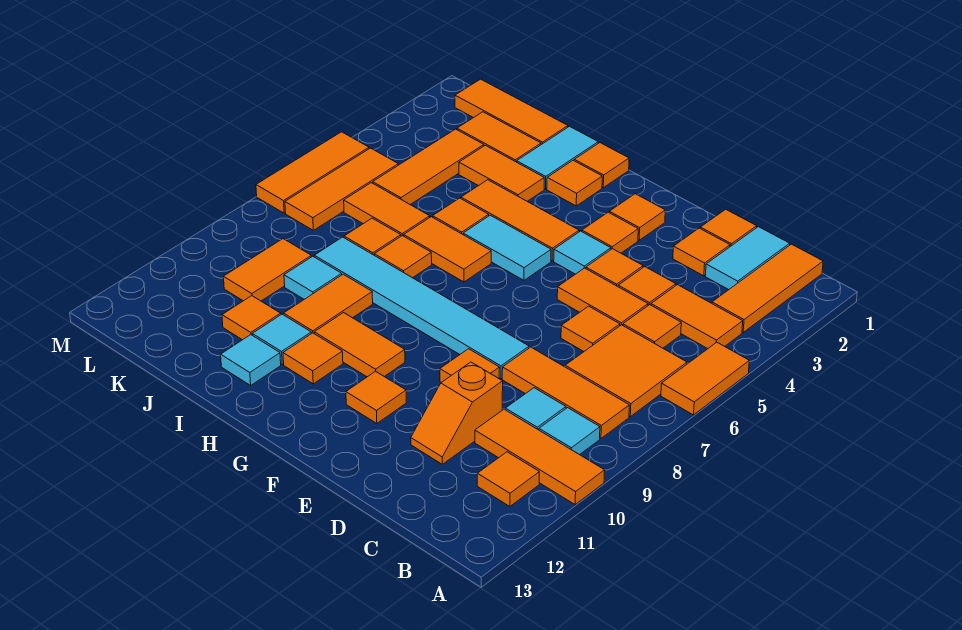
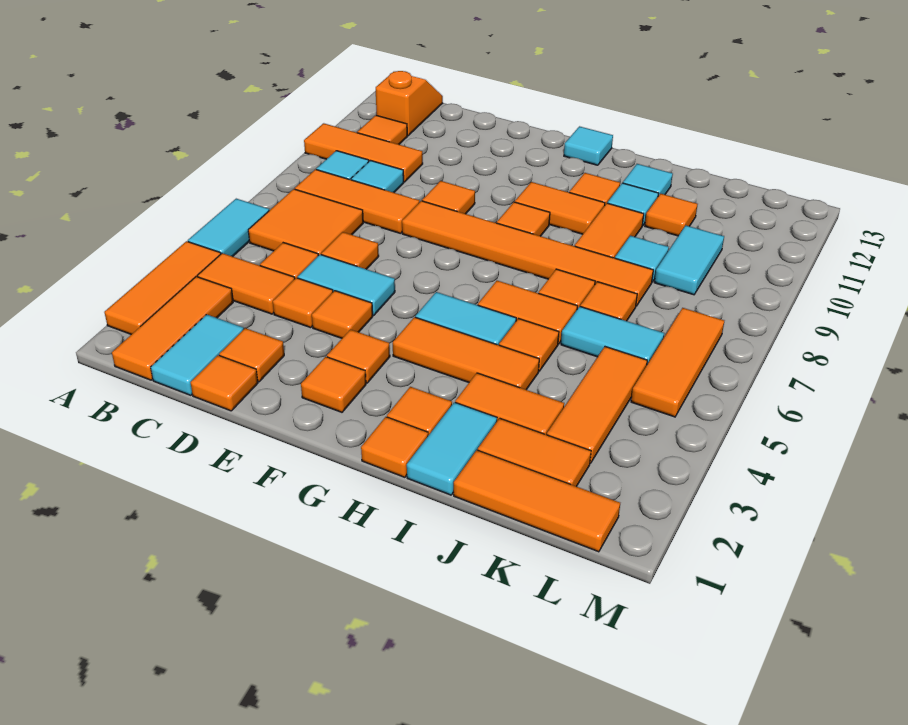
orange 1x2 tile [661,342,749,415] -> cyan 1x2 tile [188,199,269,257]
orange 1x2 tile [557,268,648,326] -> cyan 1x2 tile [298,254,395,315]
orange 1x2 slope [411,362,503,464] -> orange 1x2 slope moved to [376,71,443,136]
cyan 1x6 tile [314,237,529,379] -> orange 1x6 tile [402,201,653,306]
cyan 1x1 tile [554,231,611,274] -> cyan 1x1 tile moved to [564,126,613,165]
orange 1x1 tile [346,371,406,423] -> orange 1x1 tile moved to [497,202,550,236]
orange 1x2 tile [344,183,430,236] -> cyan 1x2 tile [561,307,664,364]
orange 1x2 tile [224,239,311,301] -> cyan 1x2 tile [654,226,724,295]
orange 1x3 tile [256,132,369,213] -> orange 1x3 tile moved to [104,241,221,335]

